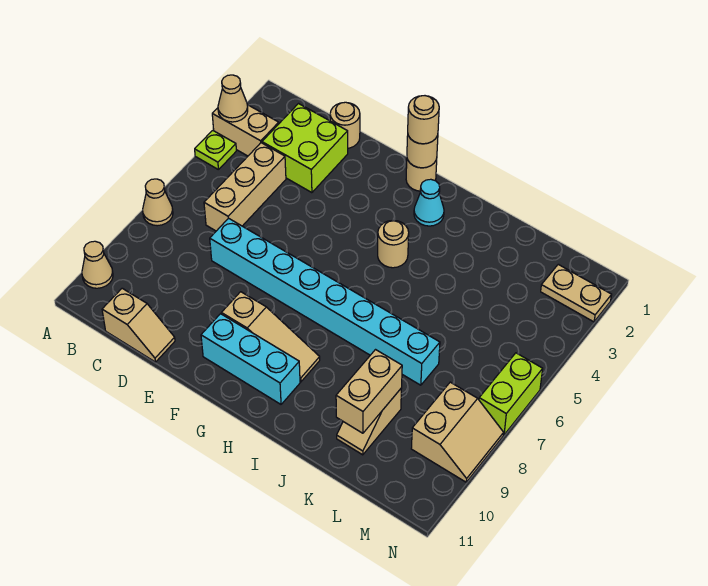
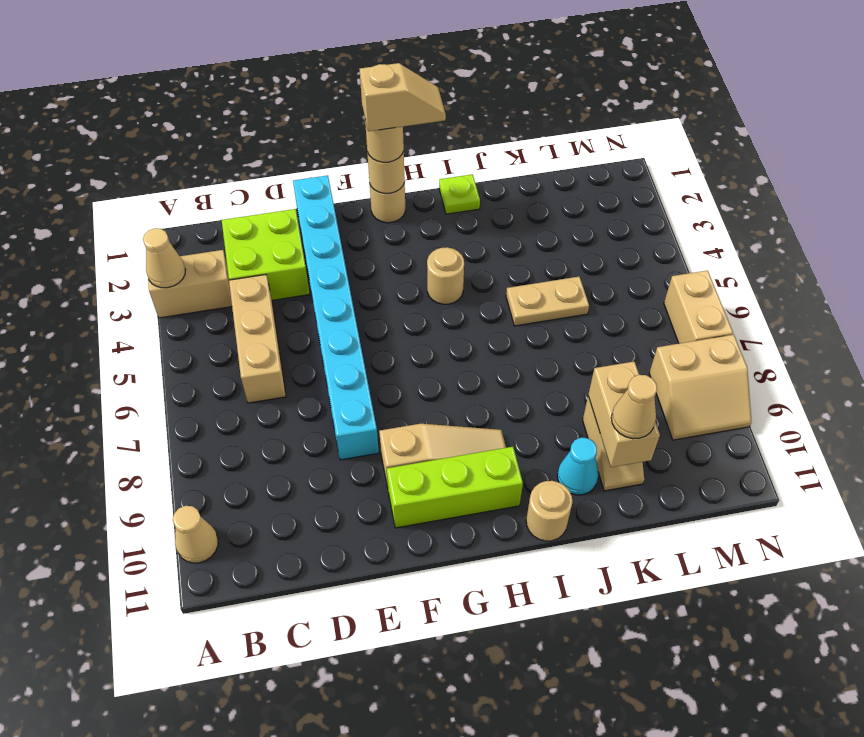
lime 1x1 plate [195,130,236,169] -> lime 1x1 plate moved to [439,174,480,214]
tan 1x1 cone [143,179,173,226] -> tan 1x1 cone moved to [611,375,657,439]
tan 1x2 slope [102,288,175,362] -> tan 1x2 slope moved to [360,63,446,131]
tan 1x1 round brick [330,102,360,148] -> tan 1x1 round brick moved to [526,481,573,541]
cyan 1x8 brick [210,218,440,385] -> cyan 1x8 brick turned to [293,175,379,460]
cyan 1x3 brick [201,314,300,404] -> lime 1x3 brick [387,447,523,528]
cyan 1x1 cone [414,179,444,226] -> cyan 1x1 cone moved to [557,438,598,495]
tan 1x2 plate [541,264,612,322] -> tan 1x2 plate moved to [506,277,589,326]
tan 2x2 slope [411,382,504,482] -> tan 2x2 slope turned to [649,335,752,440]
lime 1x2 brick [479,353,543,435] -> tan 1x2 brick [664,270,733,343]

